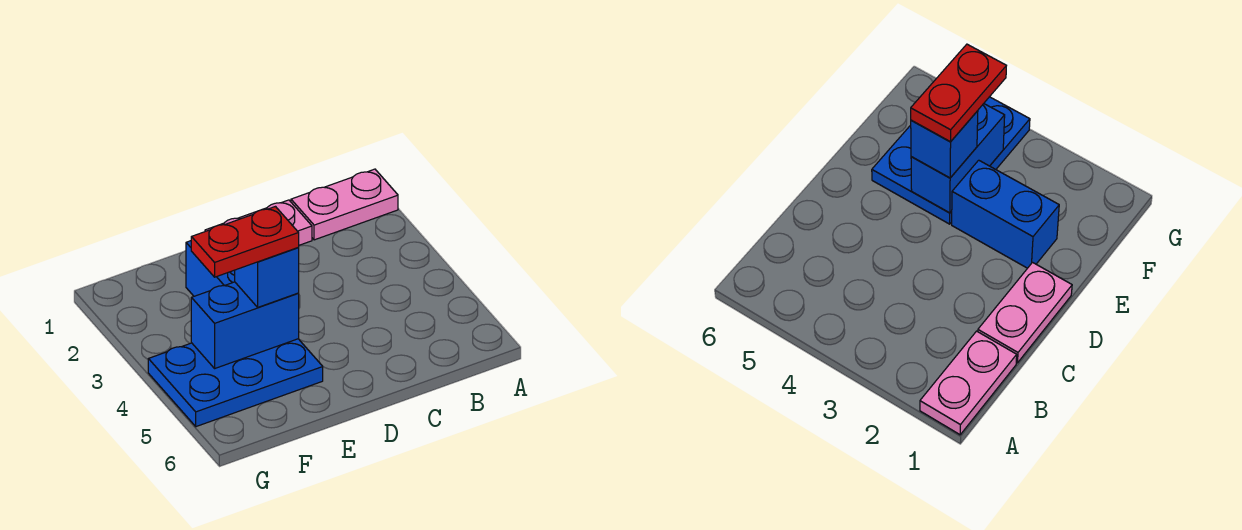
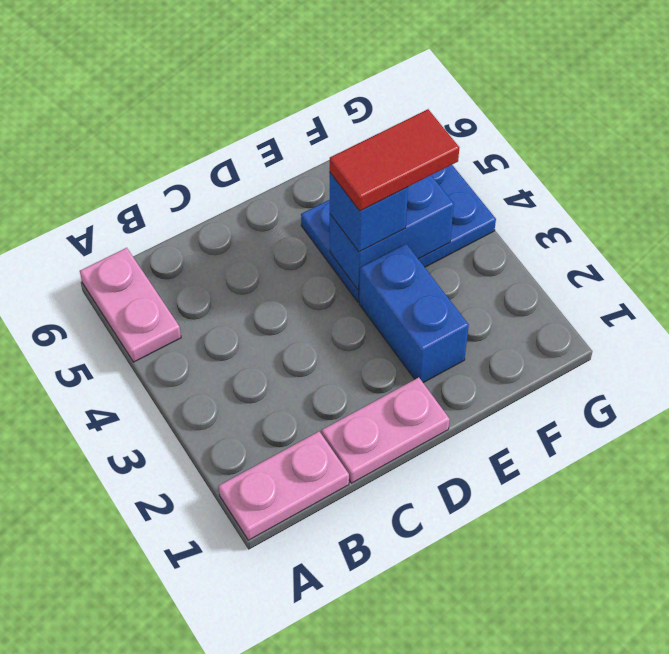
none -> pink 1x2 plate [80,248,181,362]
red 1x2 plate [191,207,299,277] -> red 1x2 tile [330,109,459,211]

